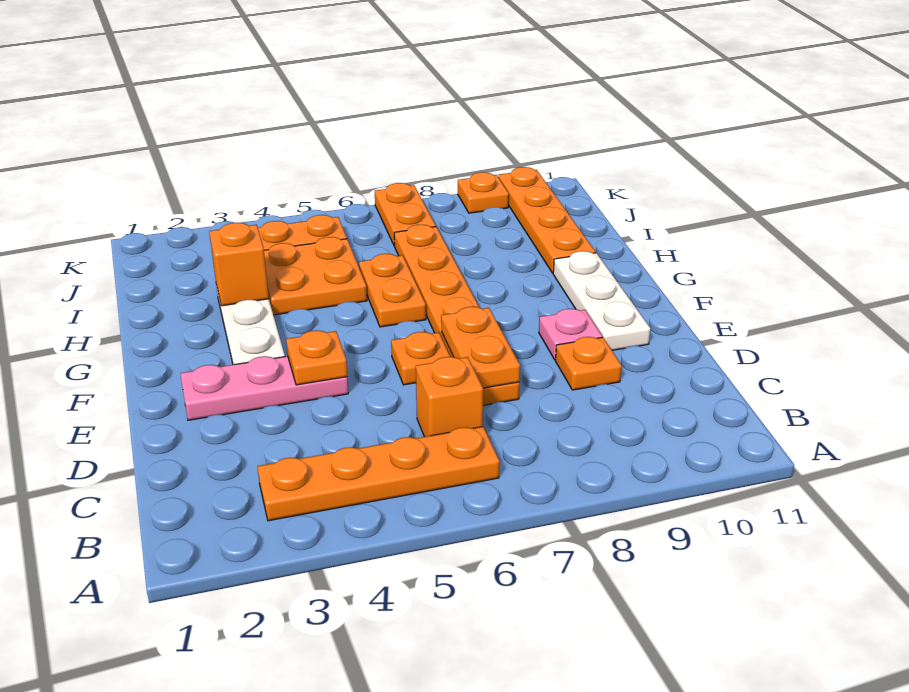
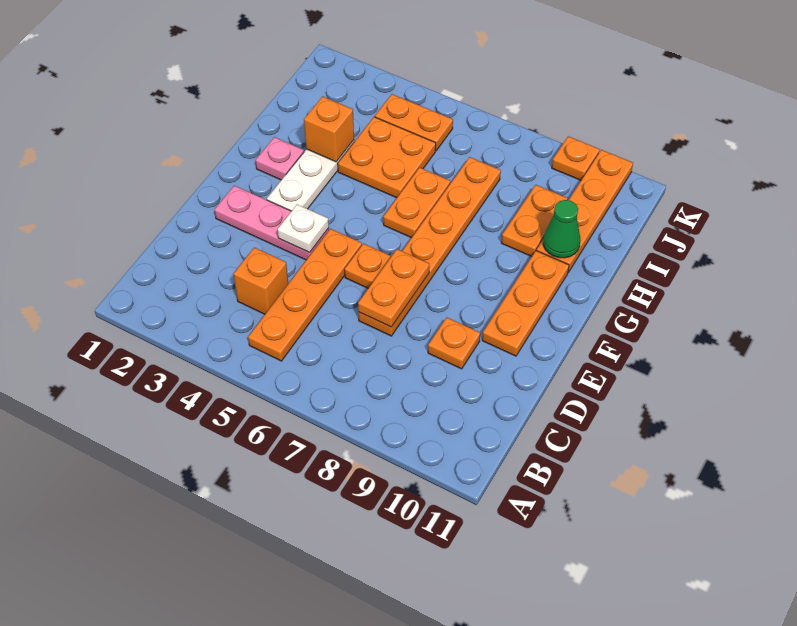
orange 1x4 plate [257,427,499,521] -> orange 1x4 plate turned to [248,229,362,361]
orange 1x1 brick [416,357,483,437] -> orange 1x1 brick moved to [234,247,288,314]
orange 1x1 plate [286,330,347,385] -> white 1x1 plate [278,204,329,252]
pink 1x1 plate [539,309,602,360] -> pink 1x1 plate moved to [256,137,304,180]
white 1x3 plate [553,251,650,350] -> orange 1x3 plate [482,251,569,356]
none -> green 1x1 cone [543,200,580,258]
orange 1x2 plate [375,183,436,246] -> orange 1x2 plate moved to [502,185,568,257]

